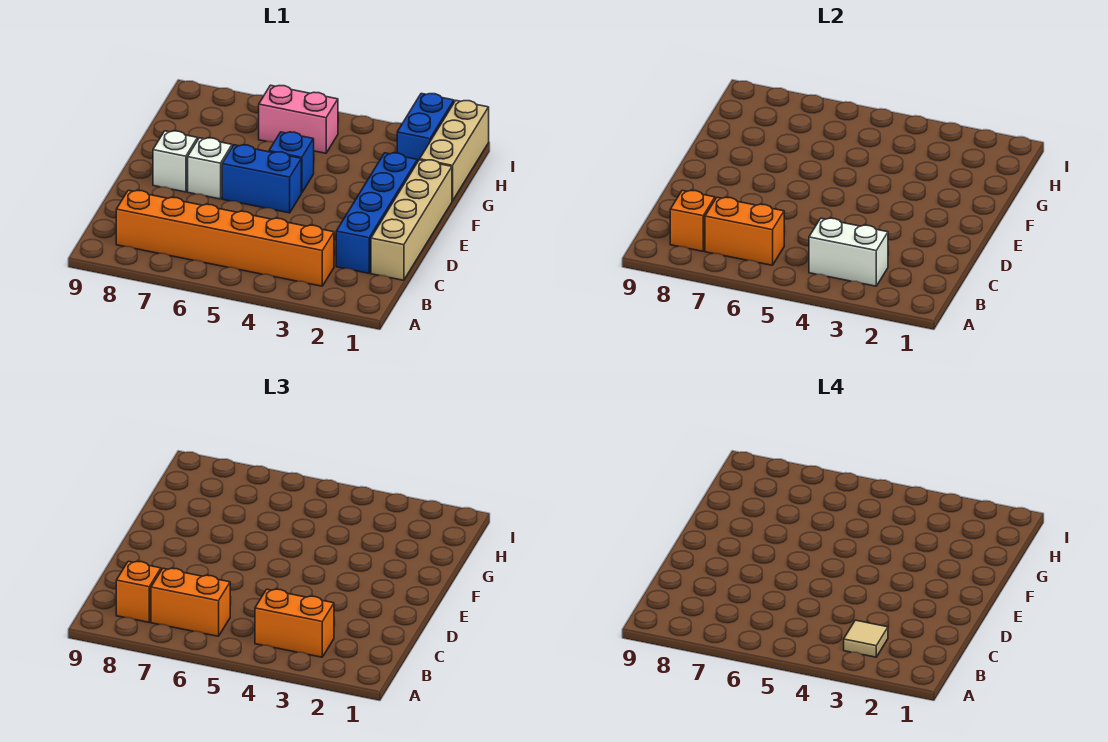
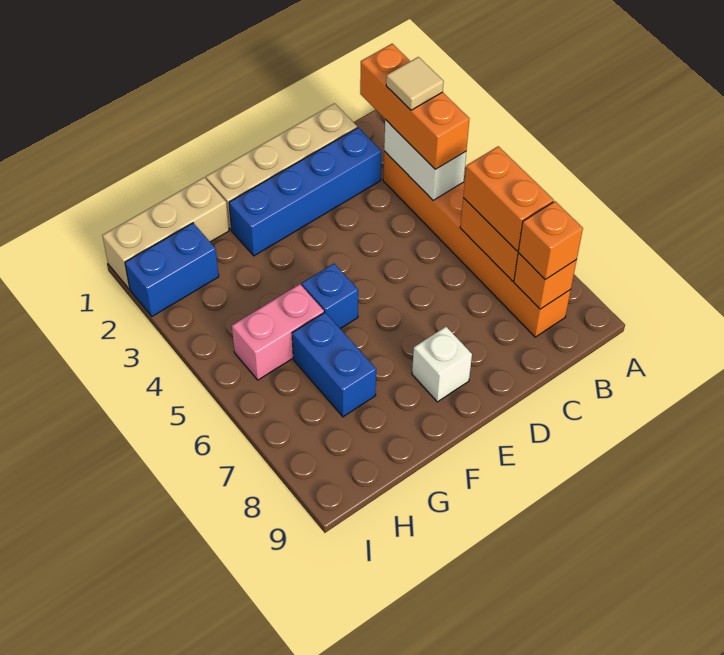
orange 1x2 brick [255,589,334,657] -> orange 1x3 brick [360,44,469,169]
blue 1x2 brick [222,145,301,213] -> blue 1x2 brick moved to [292,312,376,417]
white 1x1 brick [188,138,232,199] -> none
pink 1x2 brick [259,85,338,153] -> pink 1x2 brick turned to [232,284,324,380]

